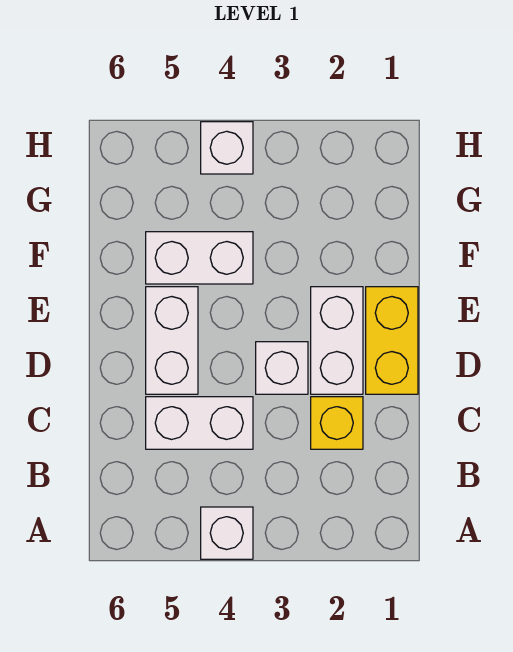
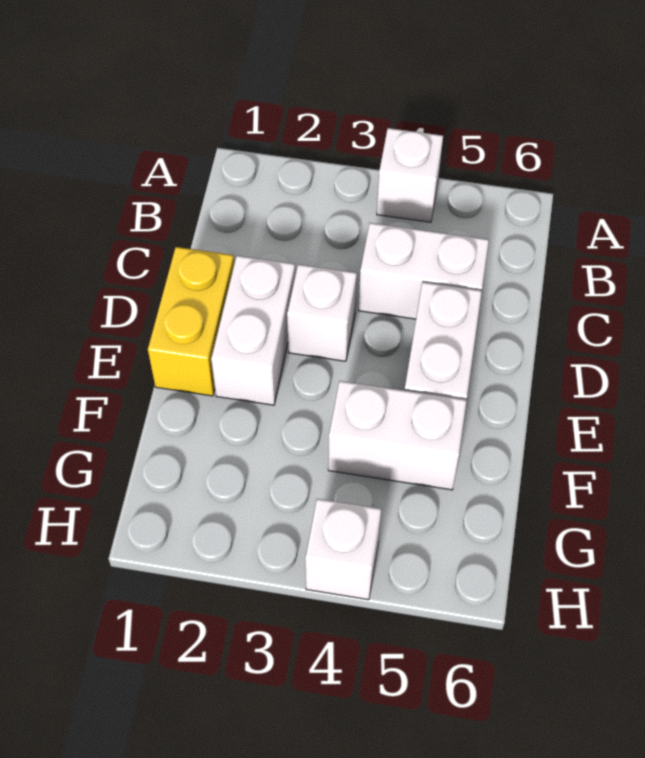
yellow 1x1 brick [311,397,363,449] -> none

